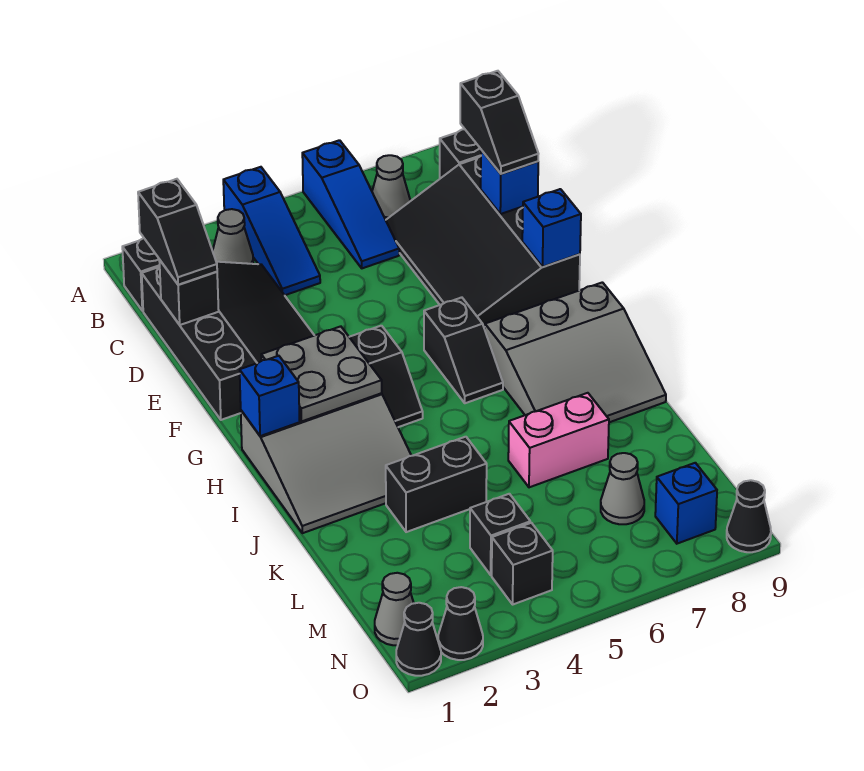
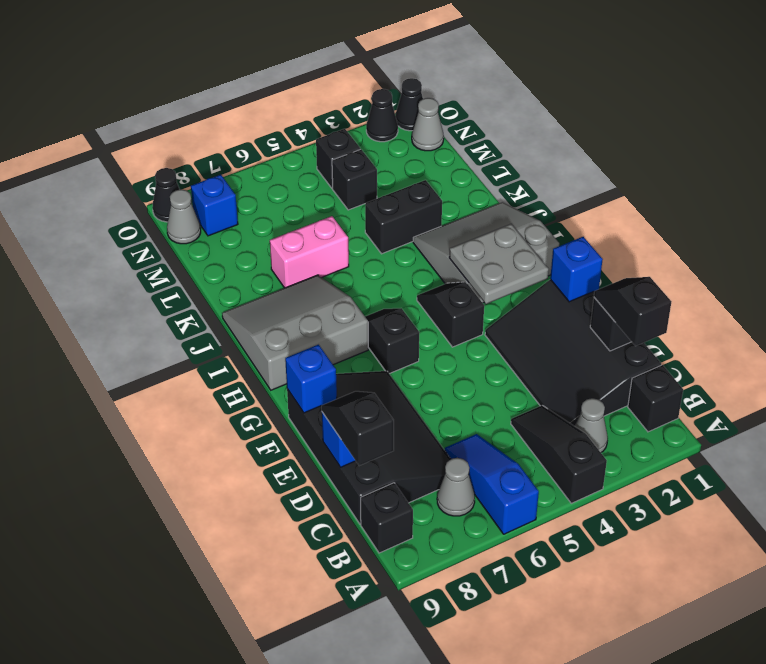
blue 1x3 slope [223,167,320,295] -> black 1x3 slope [511,405,607,503]
blue 1x1 brick [240,356,300,436] -> blue 1x1 brick moved to [550,237,603,302]
grey 1x1 cone [601,453,644,524] -> grey 1x1 cone moved to [167,189,201,244]

